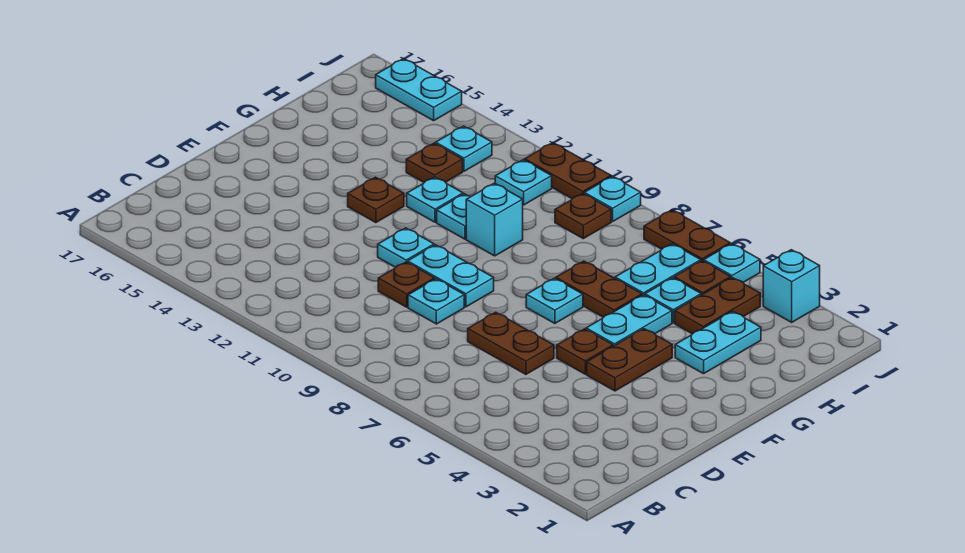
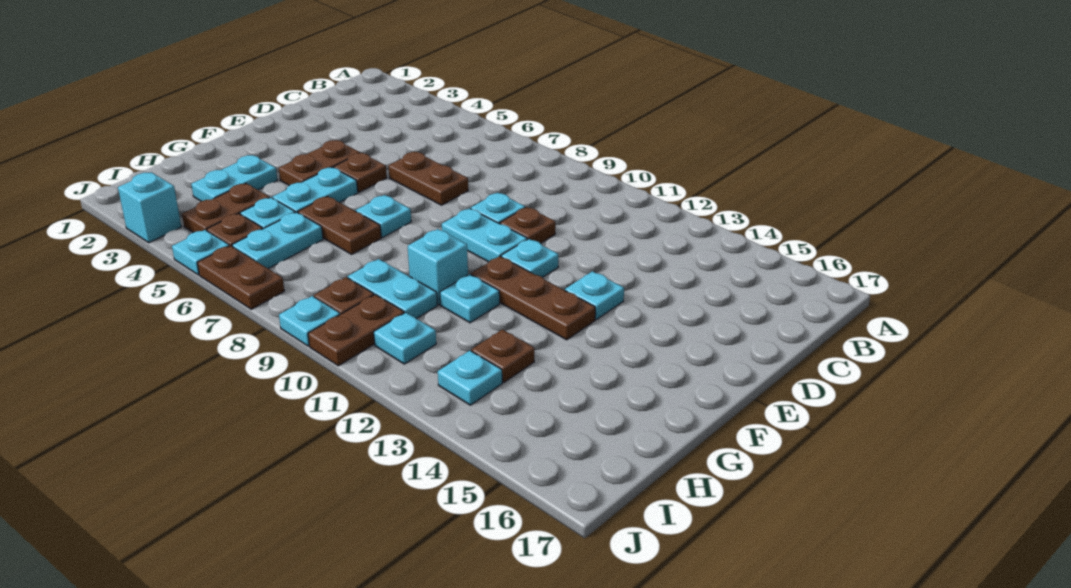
brown 1x1 plate [348,177,404,223] -> brown 1x3 plate [471,256,595,340]
cyan 1x1 plate [407,177,463,222] -> cyan 1x1 plate moved to [565,271,624,320]
brown 1x2 plate [525,143,611,199] -> brown 1x2 plate turned to [308,294,404,366]
cyan 1x2 plate [376,59,462,121] -> cyan 1x2 plate moved to [348,259,437,319]

